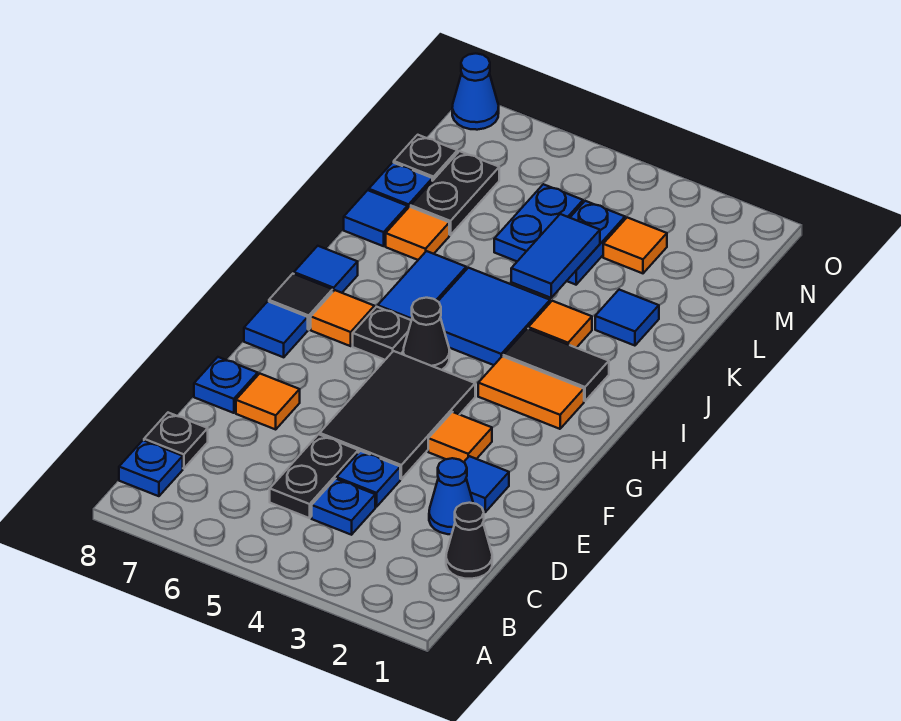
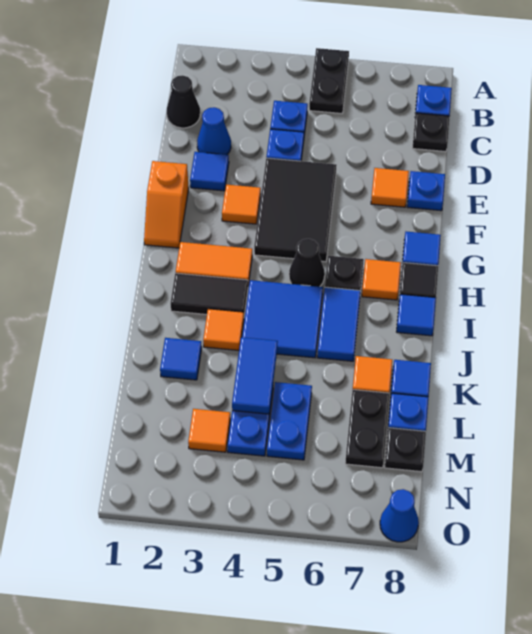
black 1x2 plate [270,434,358,518] -> black 1x2 plate moved to [309,48,349,113]
none -> orange 1x2 slope [144,161,189,248]

